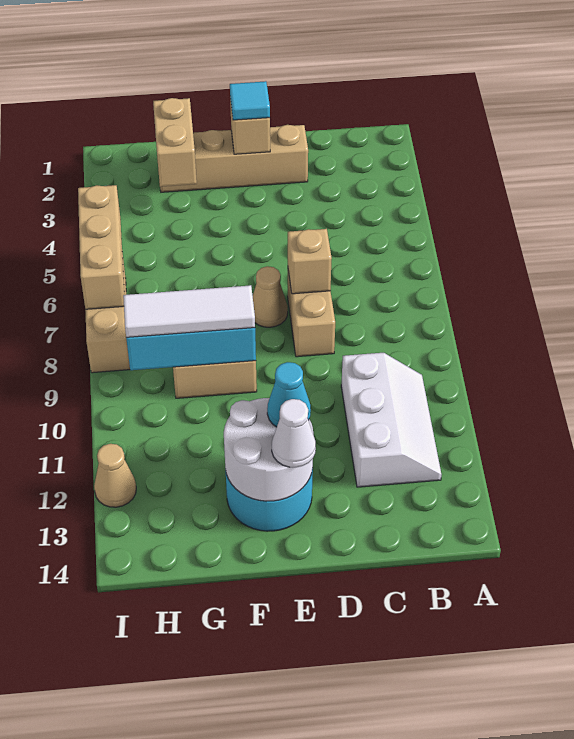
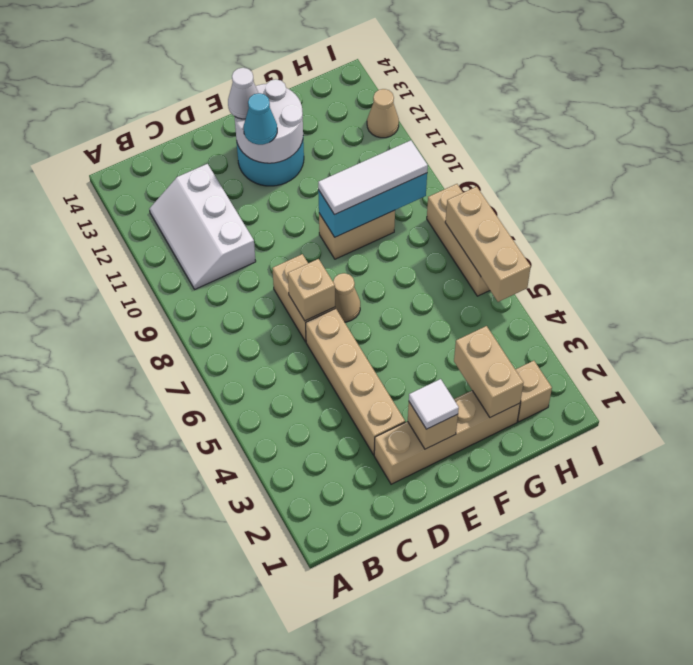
none -> tan 1x4 brick [306,308,405,455]
cyan 1x1 tile [230,81,270,120] -> white 1x1 tile [409,379,459,429]
none -> tan 1x1 brick [515,361,552,422]

